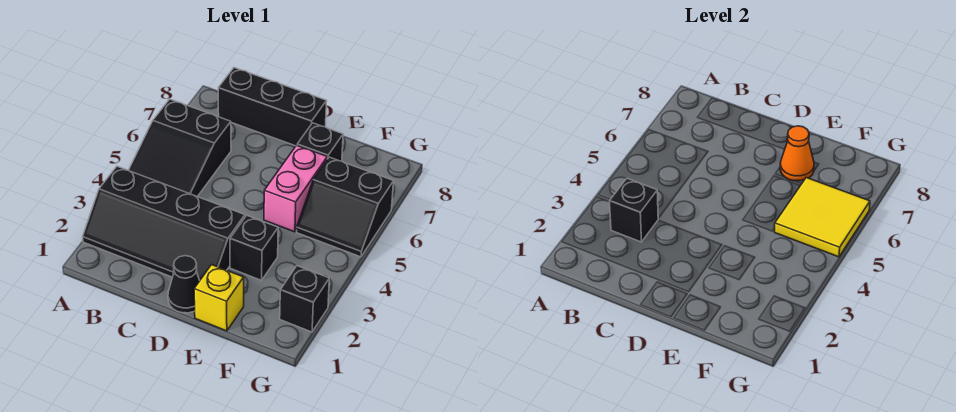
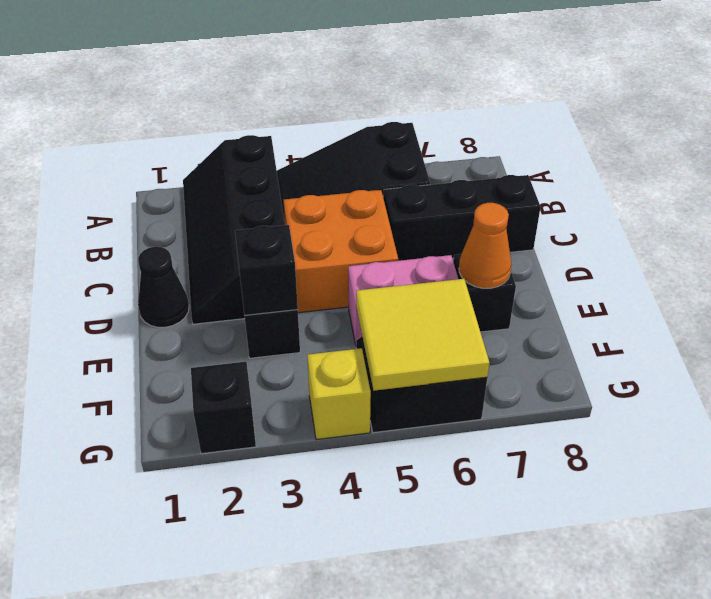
black 1x1 brick [610,178,658,242] -> black 1x1 brick moved to [235,225,298,315]
black 1x3 brick [218,68,327,146] -> black 1x3 brick turned to [383,175,541,261]
none -> orange 2x2 brick [284,190,398,313]
yellow 1x1 brick [194,265,244,331] -> yellow 1x1 brick moved to [307,348,371,440]

